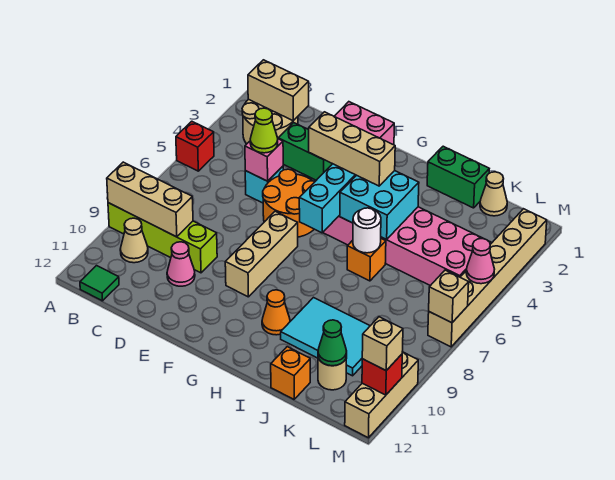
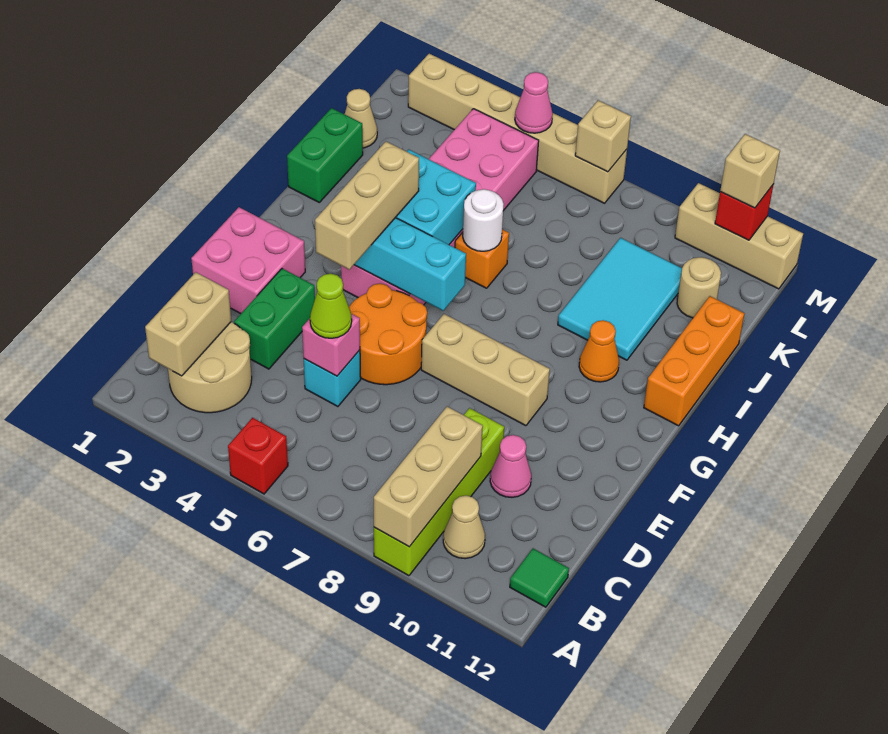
orange 1x1 brick [271,347,310,399] -> orange 1x3 brick [644,296,744,426]
green 1x1 cone [318,320,347,366] -> none

